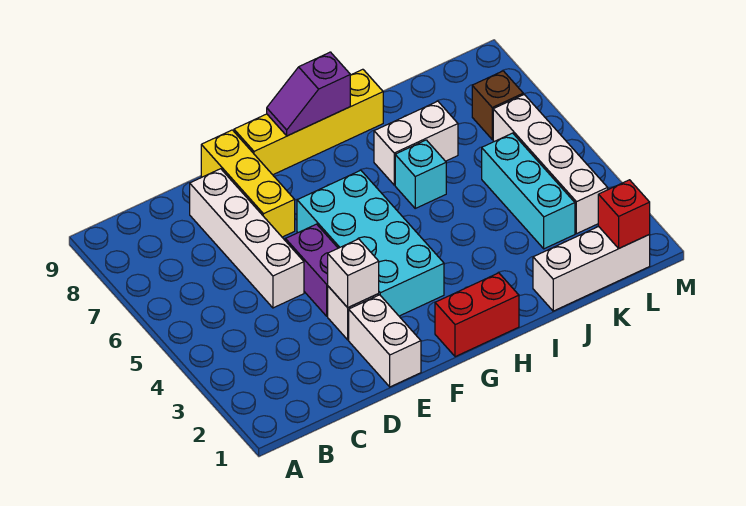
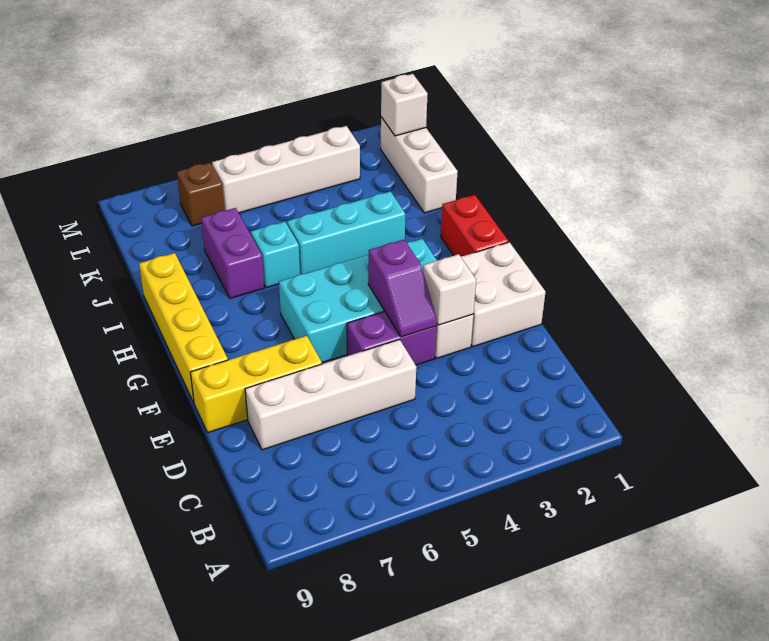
white 1x2 brick [349,295,421,387] -> white 2x2 brick [461,242,545,347]
purple 1x2 slope [267,52,350,136] -> purple 1x2 slope moved to [368,240,437,337]
white 1x2 brick [374,101,458,185] -> purple 1x2 brick [201,208,264,298]
cyan 1x3 brick [482,133,575,249] -> cyan 1x3 brick moved to [287,191,406,274]
red 1x1 brick [598,180,650,248] -> white 1x1 brick [381,74,428,136]

